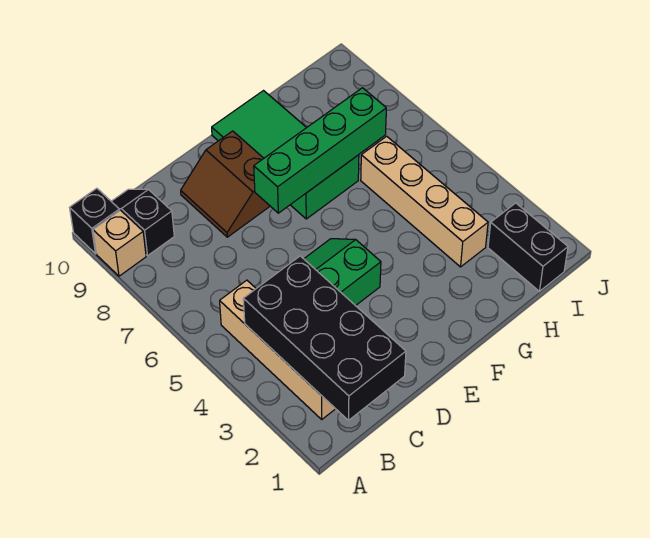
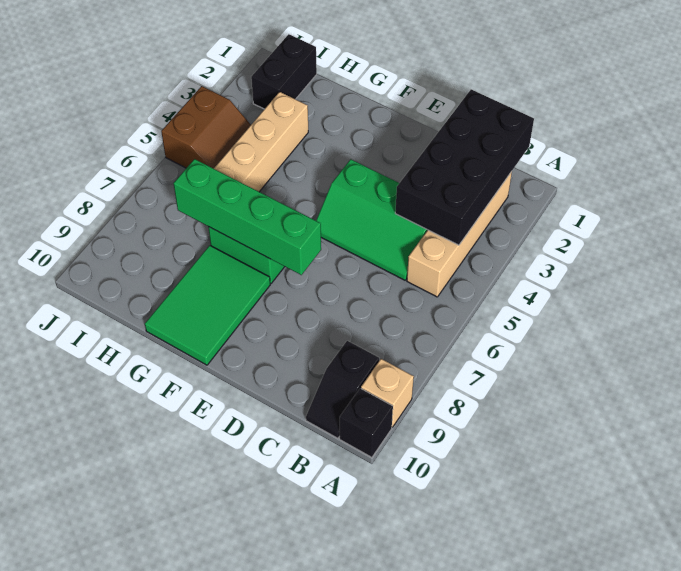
brown 2x2 slope [181,131,270,237] -> brown 2x2 slope moved to [161,86,251,169]

